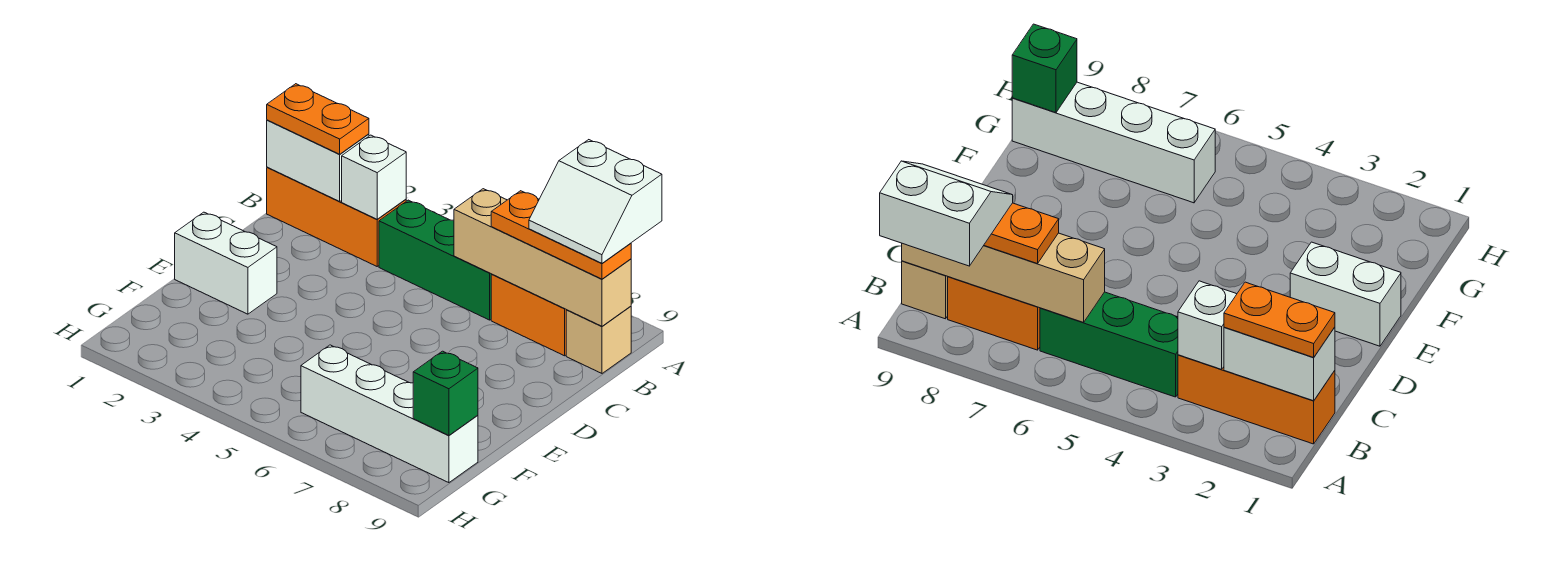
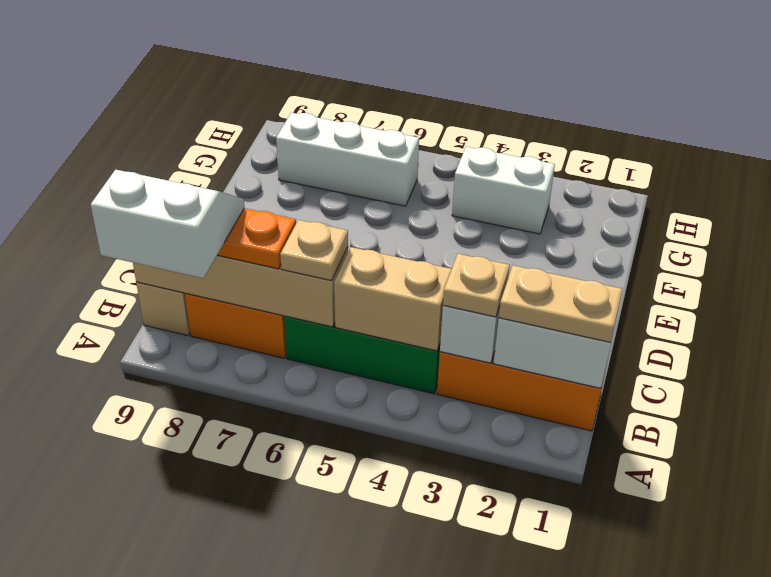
orange 1x2 plate [267,84,369,154] -> tan 1x2 plate [499,266,622,342]
none -> tan 1x1 plate [443,254,510,317]
none -> tan 1x2 brick [334,247,452,351]
none -> tan 1x1 plate [280,220,348,281]
white 1x2 brick [175,212,277,314] -> white 1x2 brick moved to [452,147,555,234]
white 1x4 brick [301,345,478,483] -> white 1x3 brick [276,113,419,206]
green 1x1 brick [413,351,478,435] -> none

